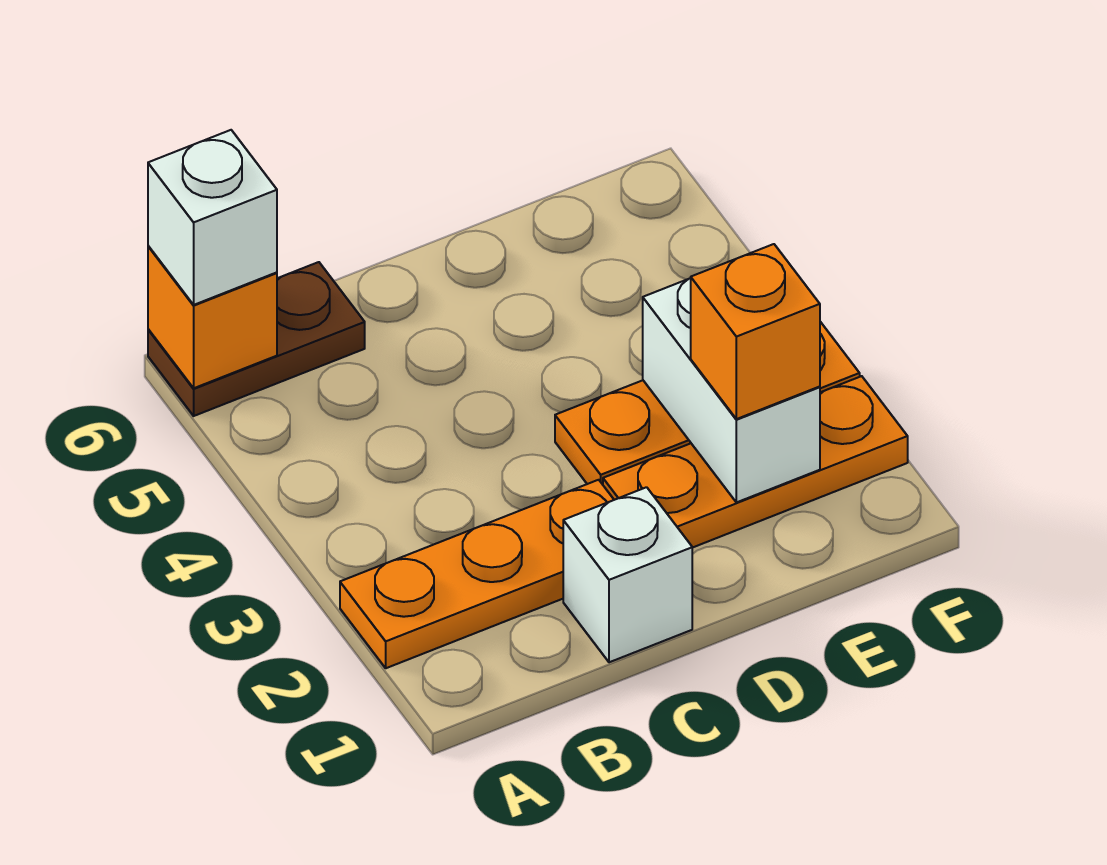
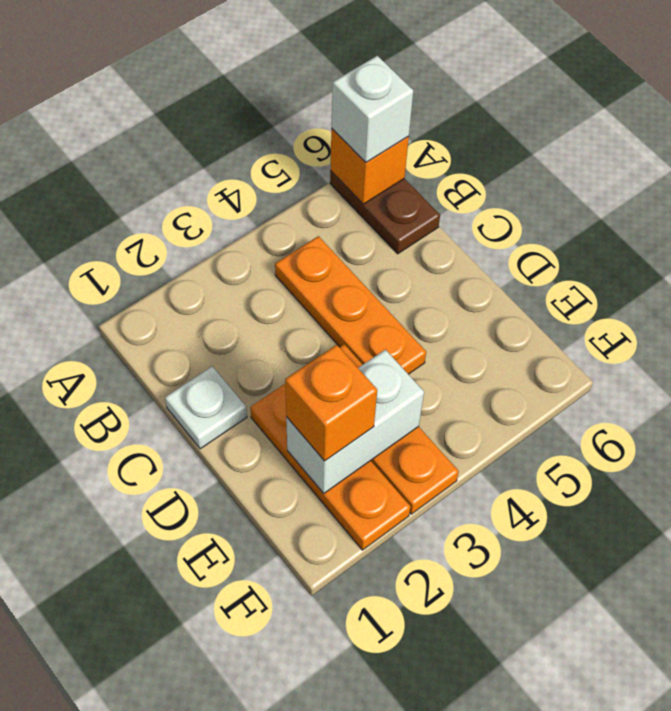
orange 1x3 plate [340,480,614,668] -> orange 1x3 plate moved to [275,236,426,374]
white 1x1 brick [563,487,692,662] -> white 1x1 plate [165,366,247,449]

